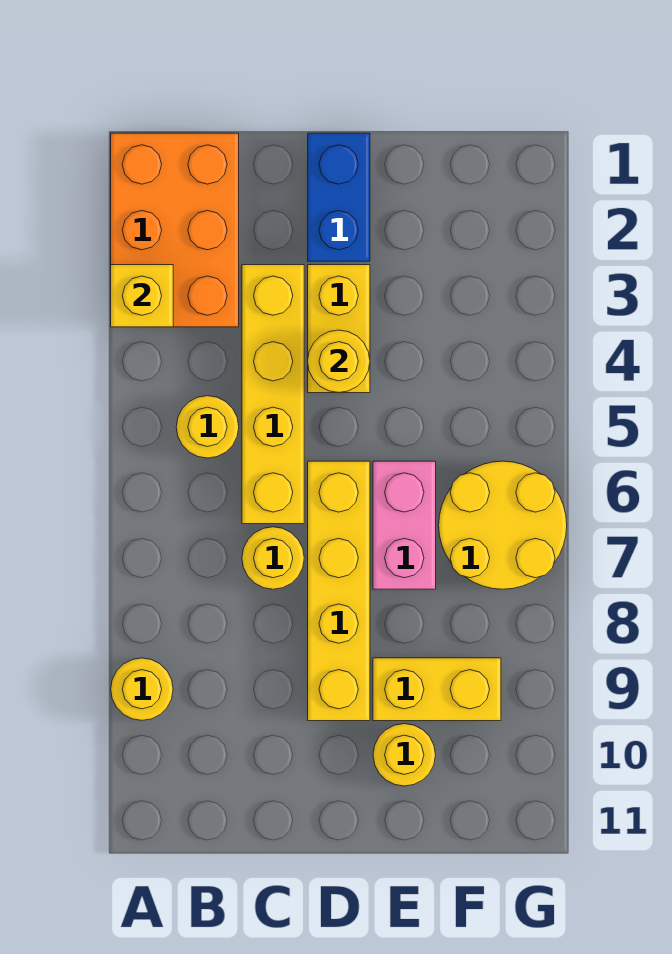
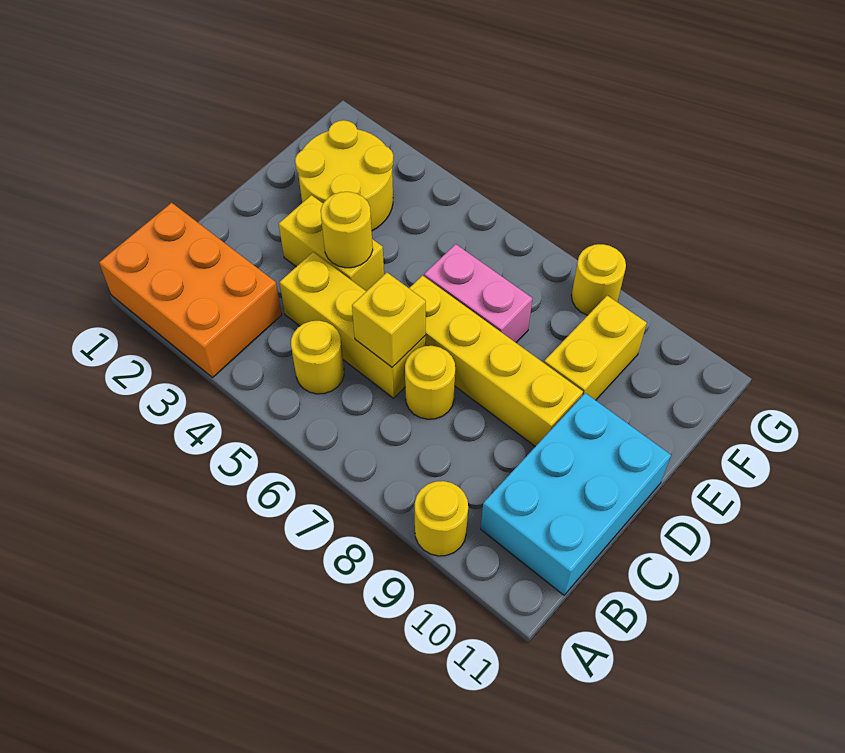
yellow 1x1 brick [111,265,173,327] -> yellow 1x1 brick moved to [352,273,426,367]
none -> cyan 2x3 brick [481,393,671,595]
yellow 1x4 brick [242,265,304,524] -> yellow 1x3 brick [280,252,426,398]
blue 1x2 brick [308,133,370,261] -> none
yellow 1x1 round brick [373,724,436,786] -> yellow 1x1 round brick moved to [572,244,626,315]
yellow 2x2 round brick [439,461,567,589] -> yellow 2x2 round brick moved to [295,120,393,231]

